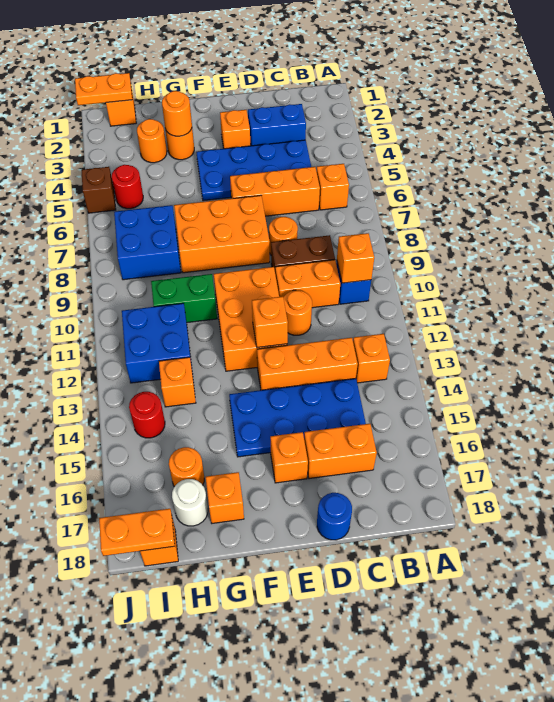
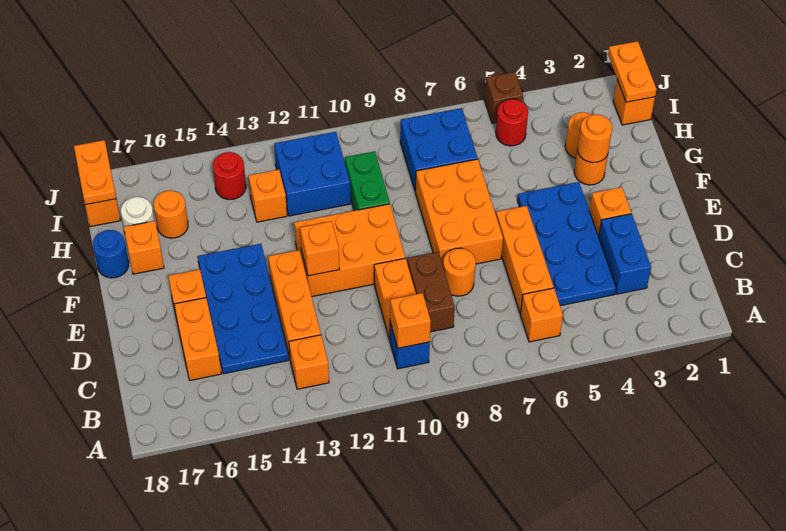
orange 1x1 round brick [283,290,312,335] -> none
blue 1x1 round brick [317,493,352,540] -> blue 1x1 round brick moved to [93,230,129,278]

